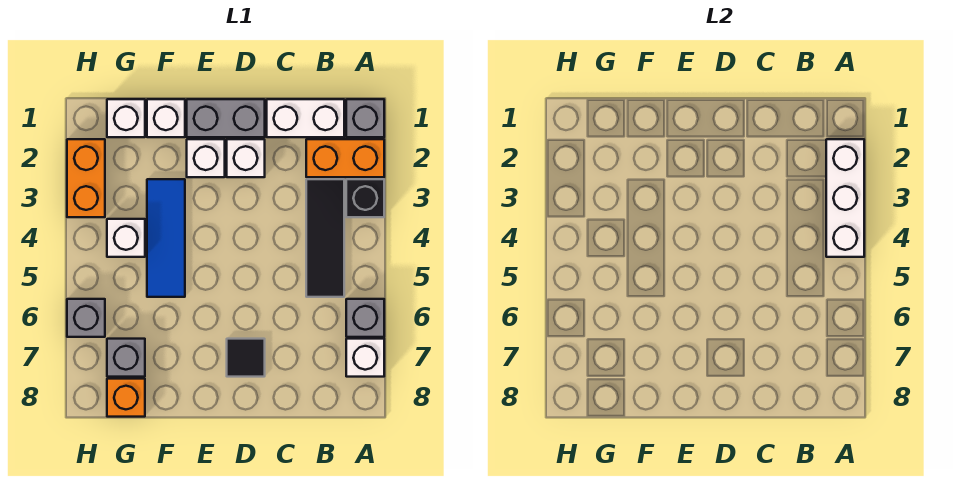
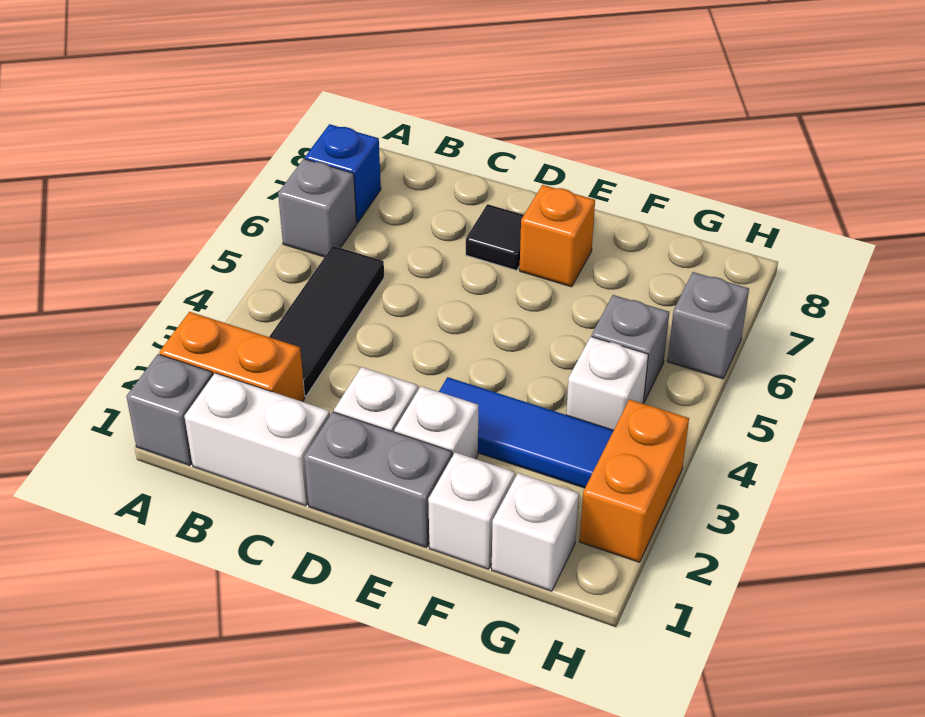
white 1x3 brick [826,139,864,257] -> none
black 1x1 brick [346,179,384,217] -> none
white 1x1 brick [346,339,384,377] -> blue 1x1 brick [305,124,381,223]
blue 1x3 tile [147,179,185,297] -> blue 1x3 tile turned to [439,377,614,488]
grey 1x1 brick [107,339,145,377] -> grey 1x1 brick moved to [592,295,669,403]
orange 1x1 brick [107,379,145,417] -> orange 1x1 brick moved to [520,185,595,287]

